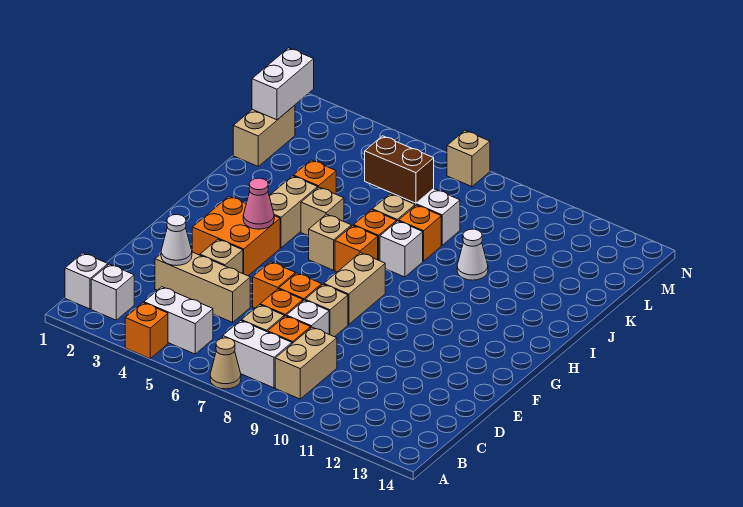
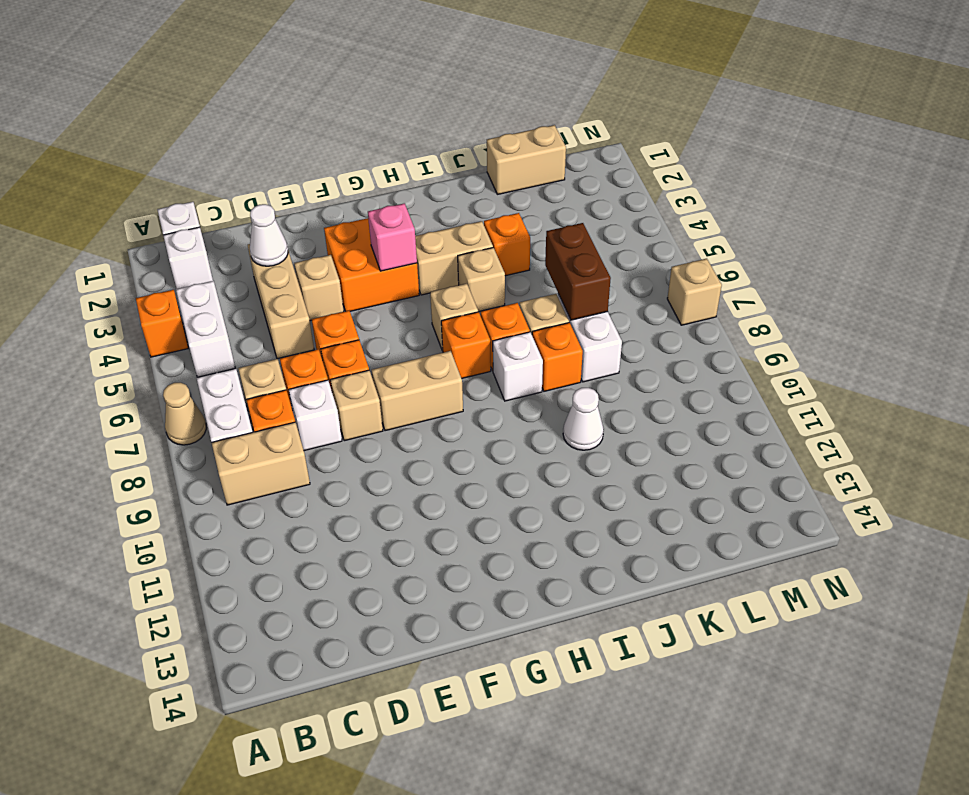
pink 1x1 cone [243,178,274,229] -> pink 1x1 brick [368,203,417,271]
white 1x2 brick [252,48,314,120] -> none

